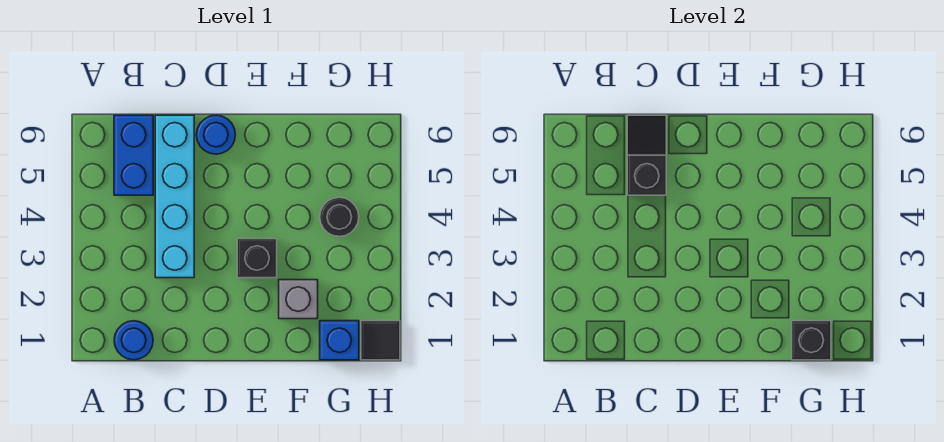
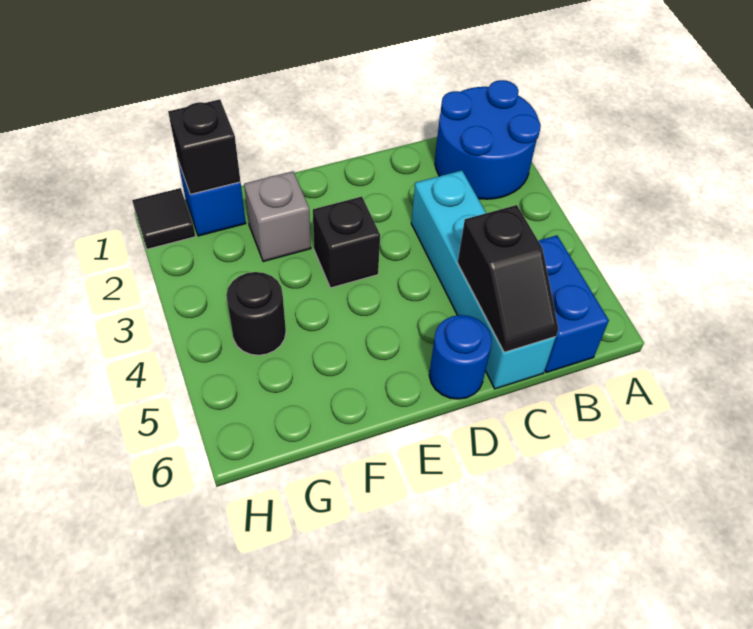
blue 1x1 round brick [114,321,153,360] -> blue 2x2 round brick [435,80,541,199]

